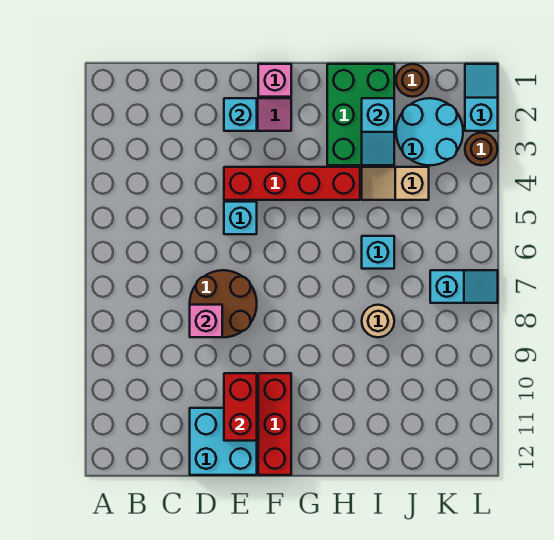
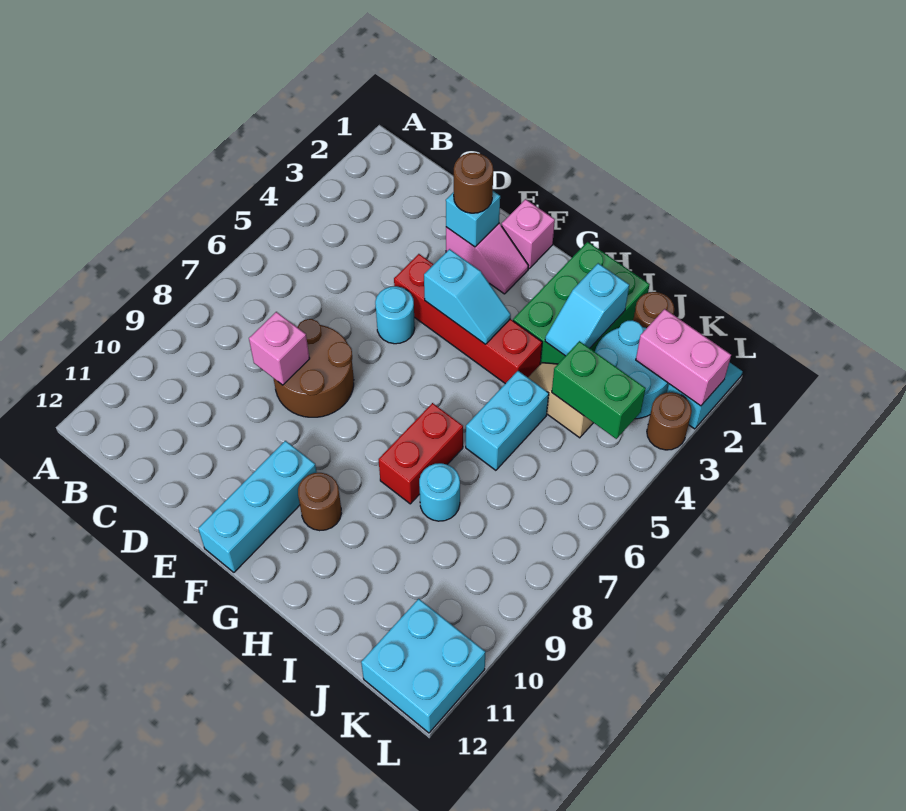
cyan 2x2 brick [190,408,257,475] -> cyan 2x2 brick moved to [361,599,486,733]
none -> brown 1x1 round brick [454,153,493,213]
cyan 1x1 brick [224,202,257,234] -> cyan 1x1 round brick [375,286,415,344]
red 1x2 brick [224,373,257,441] -> red 1x2 brick moved to [379,403,463,504]
red 1x3 brick [258,373,291,475] -> cyan 1x3 brick [198,441,317,572]
none -> brown 1x1 round brick [298,473,341,531]
cyan 1x1 brick [362,236,394,269] -> cyan 1x2 brick [466,371,549,470]
tan 1x1 round brick [362,305,394,337] -> cyan 1x1 round brick [419,463,460,521]
none -> green 1x2 brick [552,341,646,439]
none -> pink 1x2 brick [636,309,731,406]
cyan 1x2 slope [430,270,498,303] -> cyan 1x2 slope moved to [424,249,511,344]

